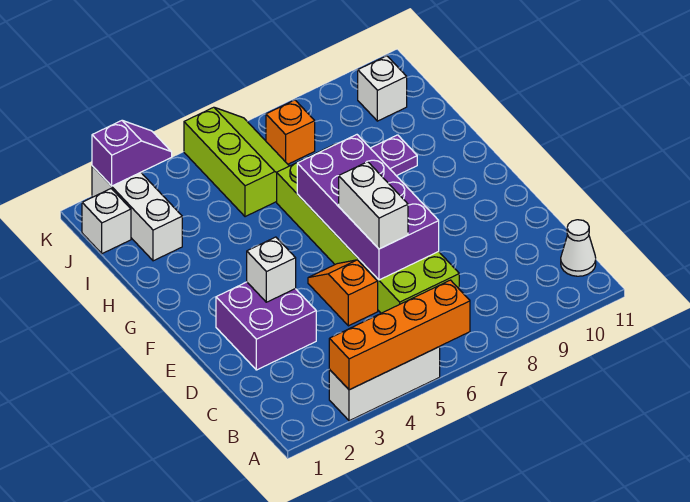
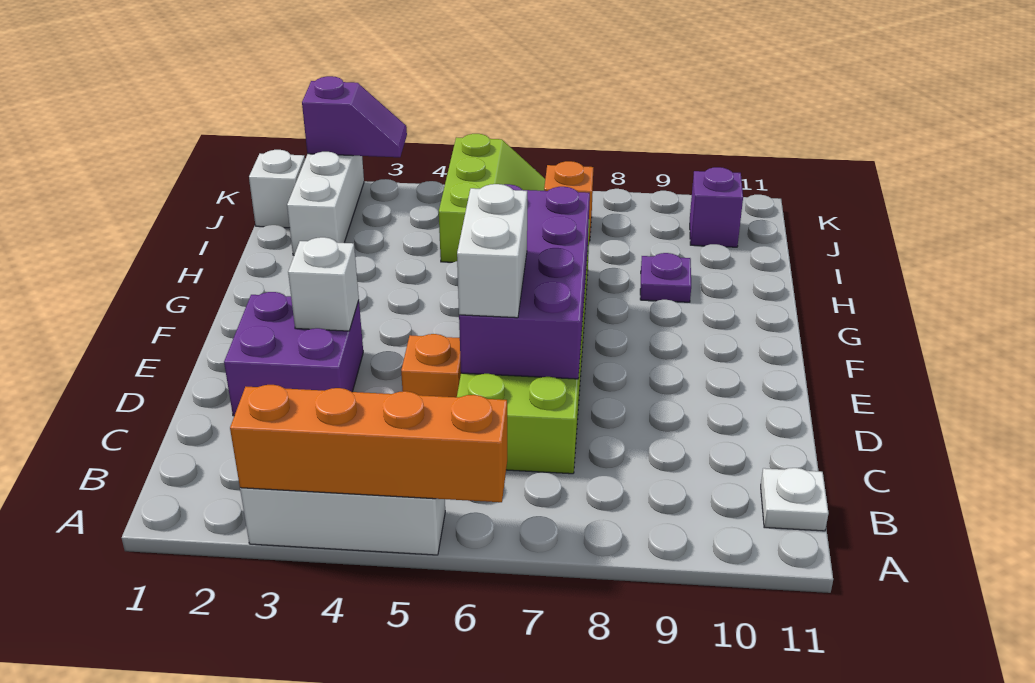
white 1x1 cone [561,220,596,276] -> white 1x1 plate [761,468,828,531]
white 1x1 brick [358,56,407,121] -> purple 1x1 brick [690,167,743,247]

